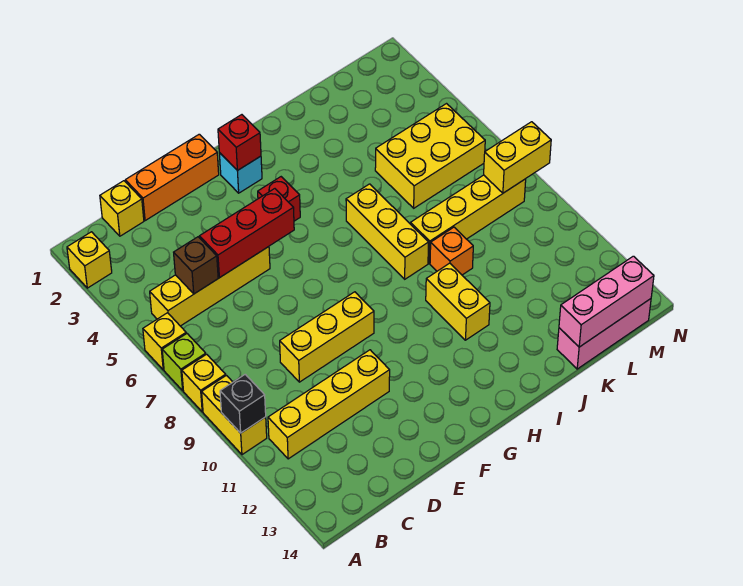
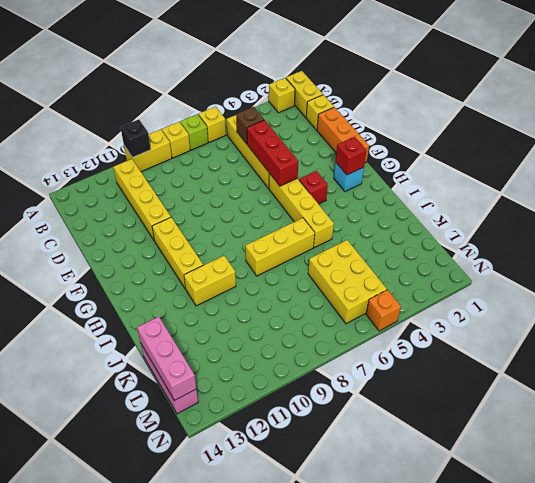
yellow 1x3 brick [280,292,374,382] -> yellow 1x3 brick moved to [152,217,203,289]
yellow 1x4 brick [411,175,526,263] -> yellow 1x4 brick moved to [269,173,334,248]
orange 1x1 brick [430,227,473,275] -> orange 1x1 brick moved to [366,290,401,331]
yellow 1x2 brick [484,122,551,193] -> yellow 1x2 brick moved to [286,71,323,118]

